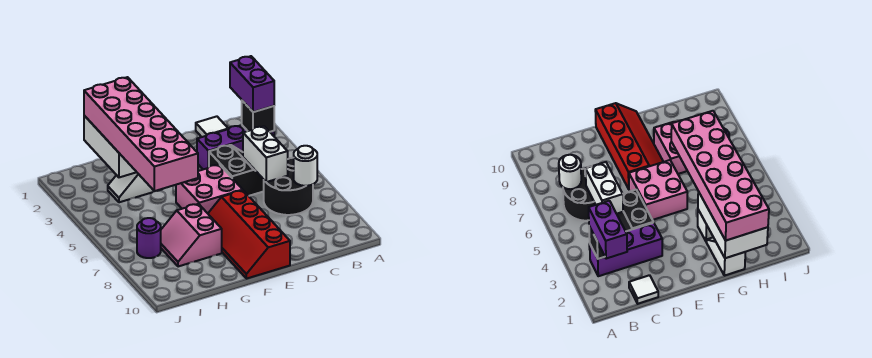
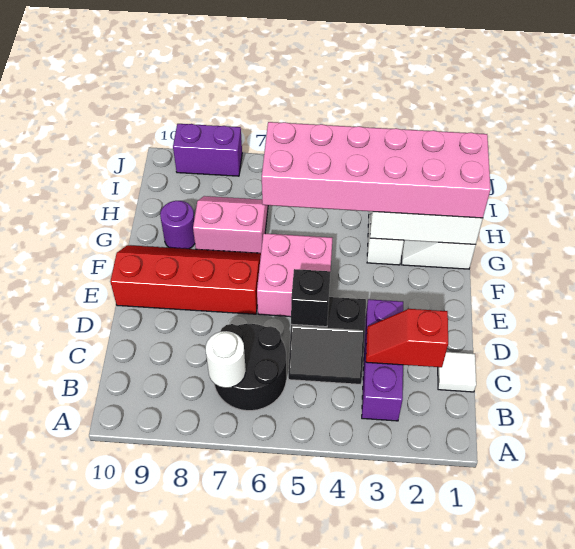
purple 1x2 brick [230,56,274,112] -> purple 1x2 brick moved to [173,124,242,176]
black 1x1 brick [242,101,274,132] -> black 1x1 brick moved to [291,269,331,327]
none -> red 1x2 slope [366,309,448,367]
white 1x2 brick [243,126,288,182] -> none
purple 1x1 round brick [137,218,161,258] -> purple 1x1 round brick moved to [160,201,195,249]

